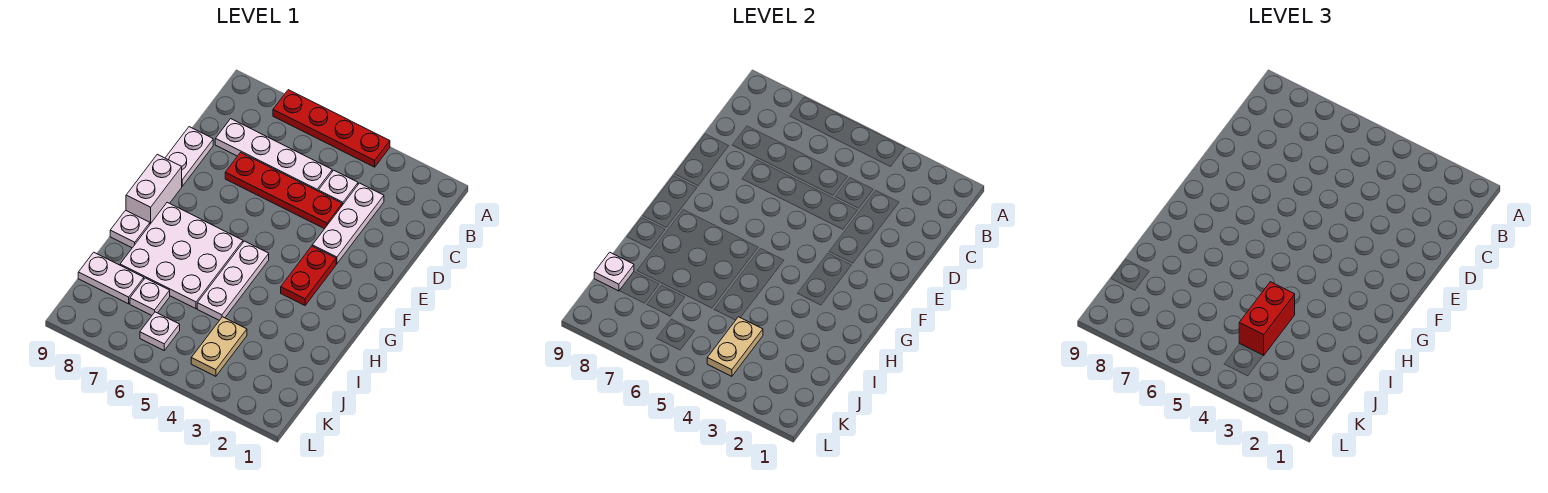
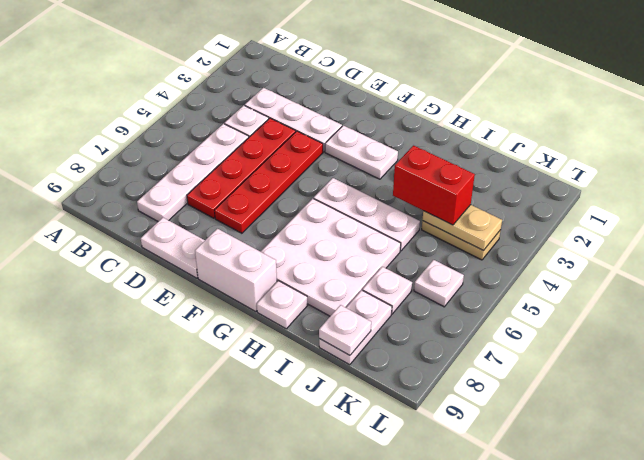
red 1x4 plate [273,90,390,167] -> red 1x4 plate moved to [214,131,323,233]
red 1x2 plate [281,246,336,305] -> white 1x2 plate [325,126,398,179]

